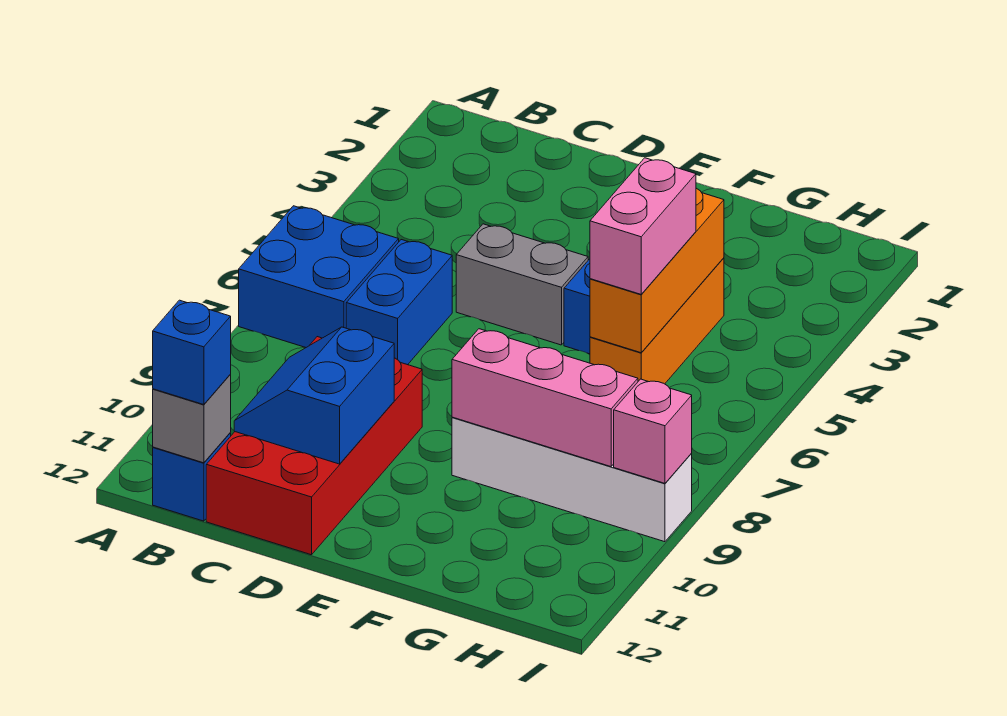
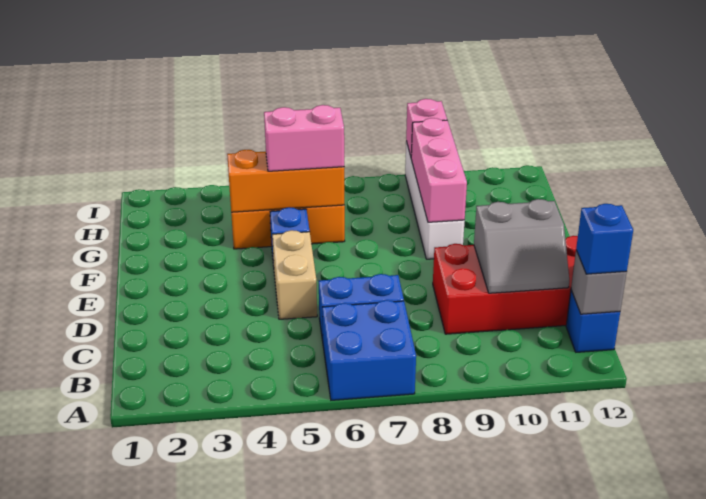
blue 2x2 slope [234,327,394,464] -> grey 2x2 slope [474,199,569,293]
grey 1x2 brick [456,224,588,345] -> tan 1x2 brick [272,230,317,319]

